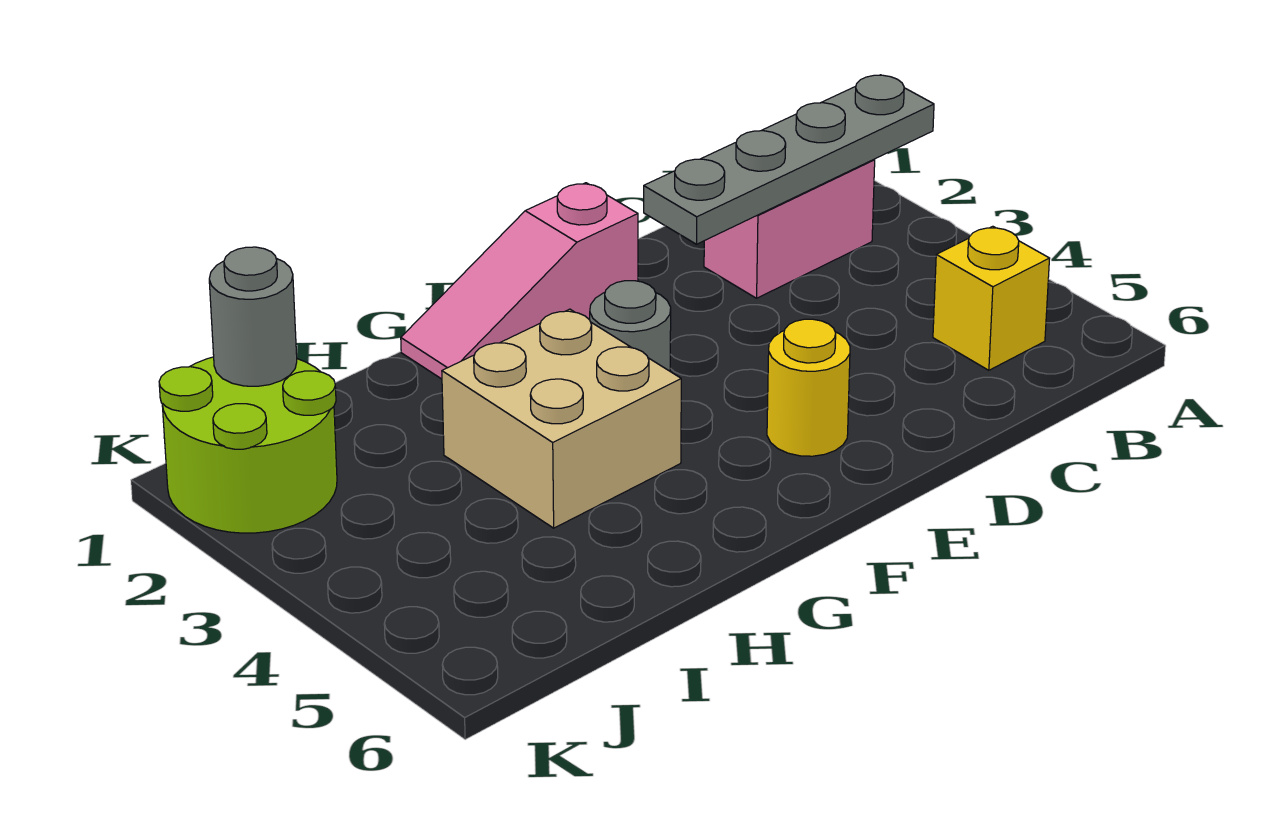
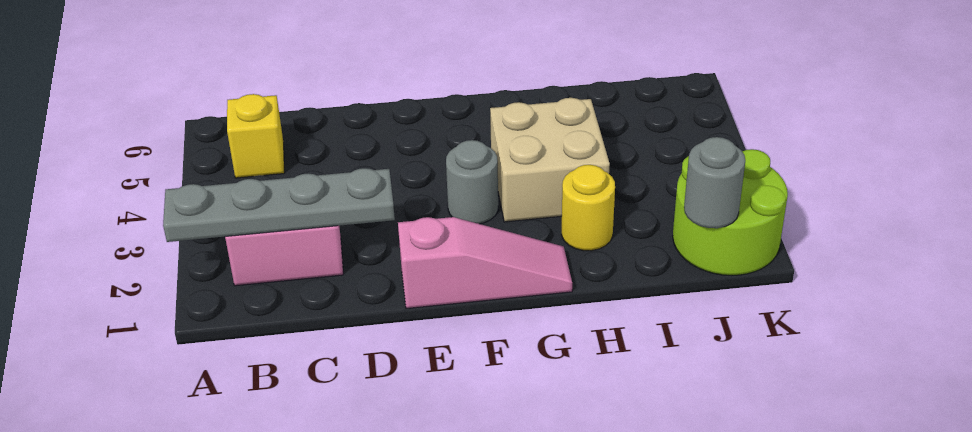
yellow 1x1 round brick [767,319,850,456] -> yellow 1x1 round brick moved to [562,165,615,251]

